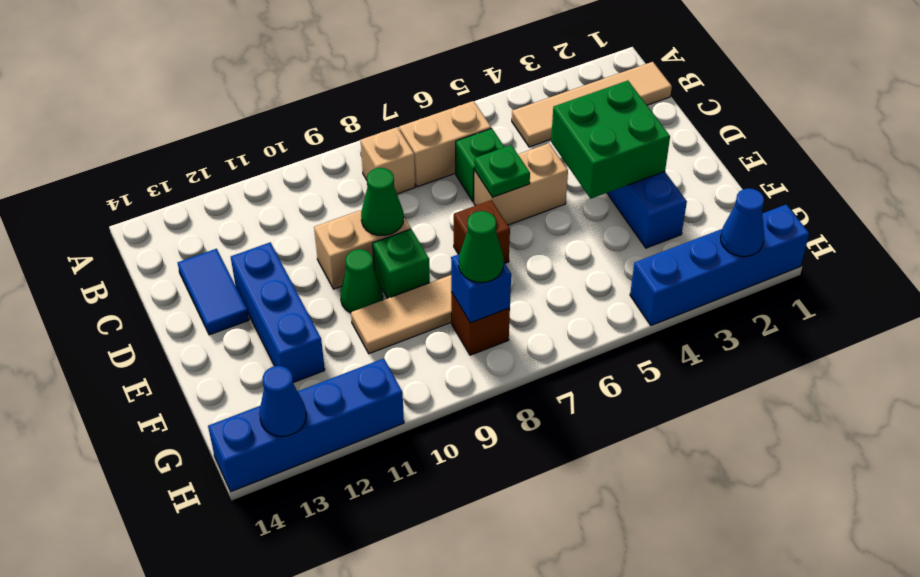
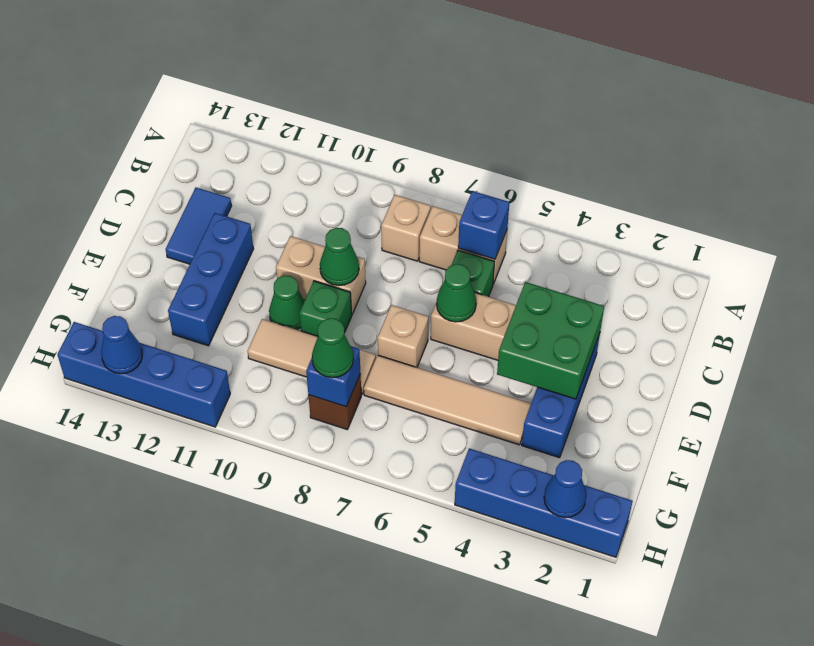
tan 1x4 tile [512,62,672,147] -> tan 1x4 tile moved to [364,355,531,445]
none -> blue 1x1 brick [458,191,509,259]
green 1x1 plate [474,145,530,197] -> green 1x1 cone [437,264,476,322]
brown 1x1 brick [454,200,510,263] -> tan 1x1 brick [378,305,429,367]

